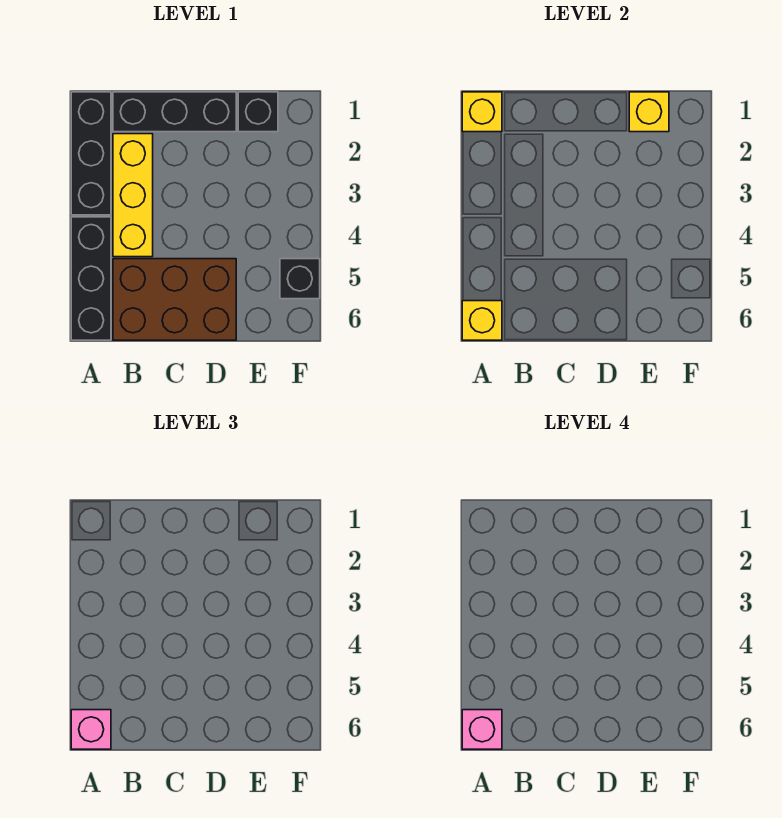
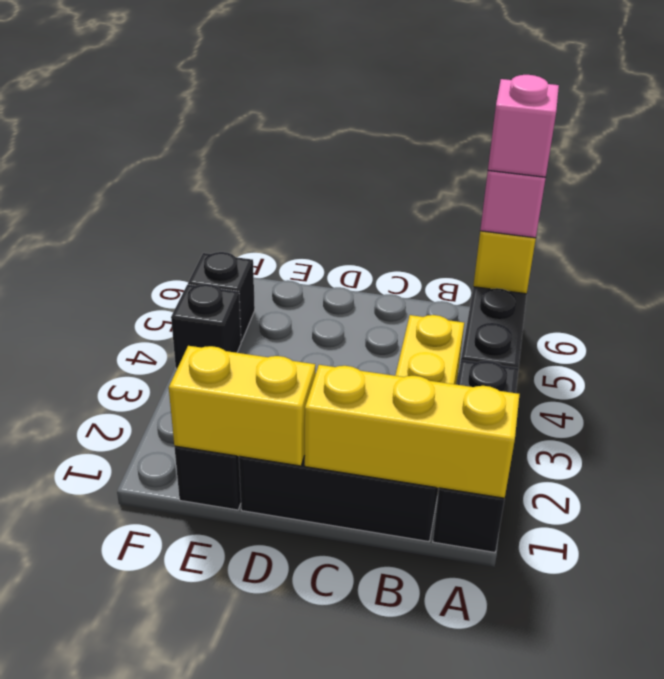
yellow 1x1 brick [462,92,502,132] -> yellow 1x3 brick [305,365,520,498]
brown 2x3 brick [113,259,236,340] -> none
yellow 1x1 brick [629,92,669,132] -> yellow 1x2 brick [169,346,315,466]
none -> black 1x1 brick [171,284,241,369]

